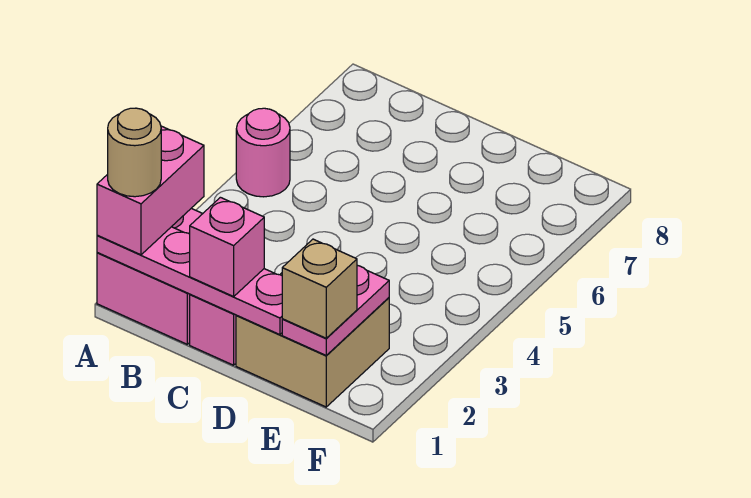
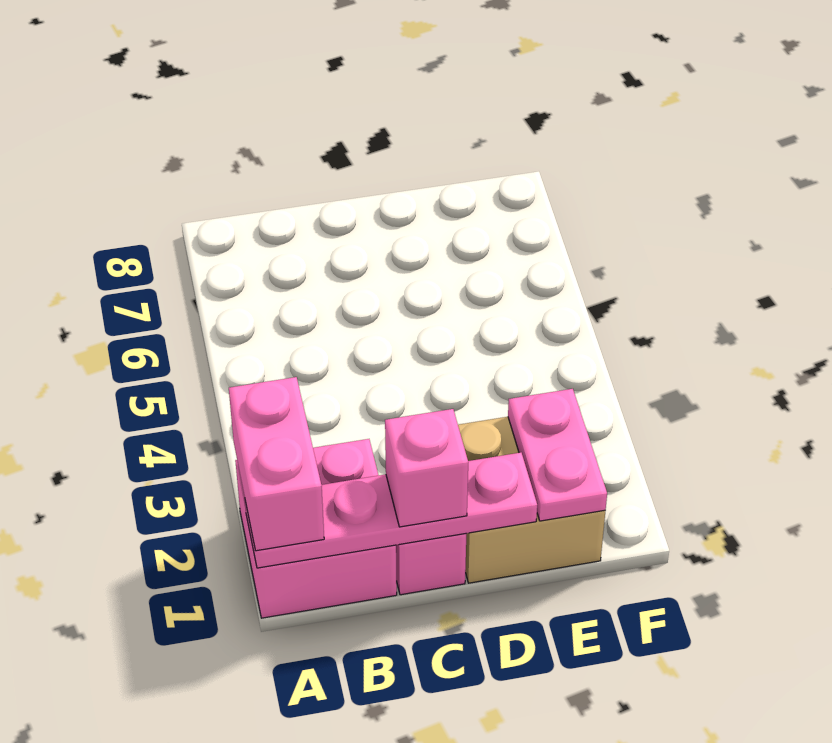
tan 1x1 round brick [108,108,161,197] -> none
pink 1x1 round brick [236,108,290,197] -> none
tan 1x1 brick [282,239,357,338] -> none

